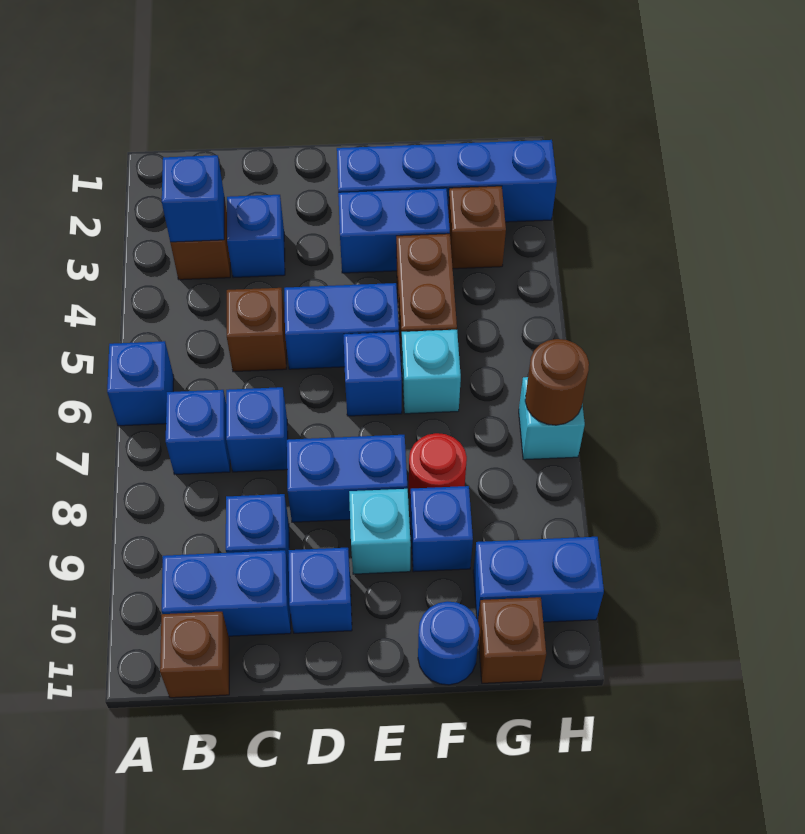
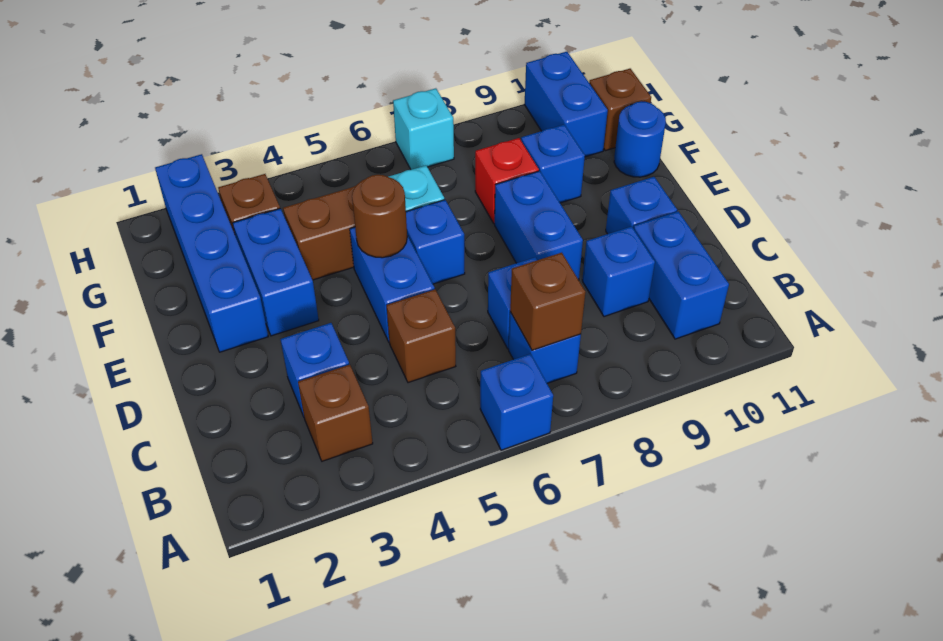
blue 1x1 brick [162,155,224,242] -> none
brown 1x1 brick [160,612,229,698] -> brown 1x1 brick moved to [510,253,585,350]
cyan 1x1 brick [349,489,411,574] -> none
red 1x1 round brick [409,433,467,495] -> red 1x1 brick [475,138,539,224]
brown 1x1 round brick [525,339,589,425] -> brown 1x1 round brick moved to [352,175,407,258]

